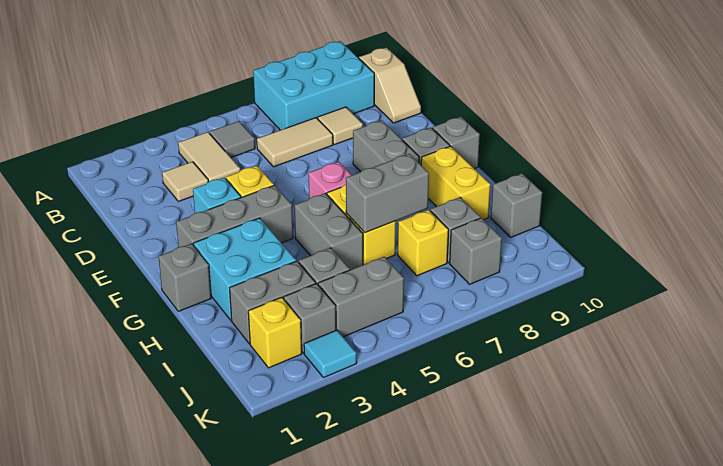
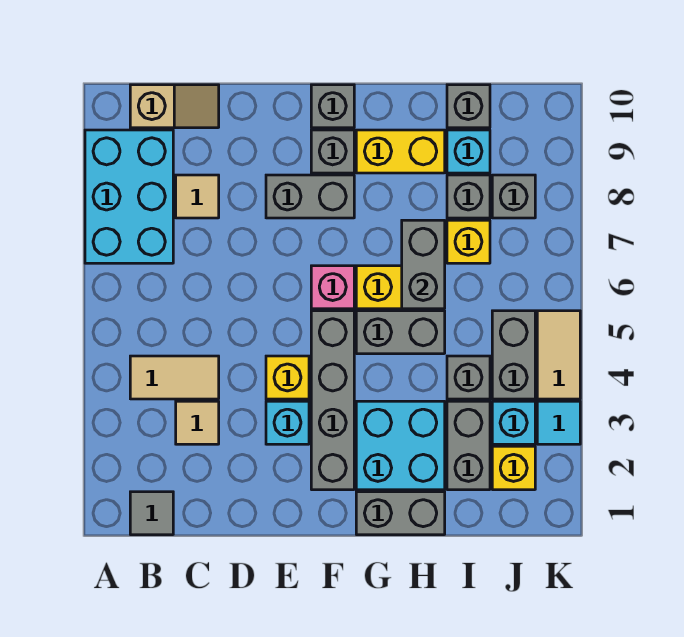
grey 1x1 tile [210,121,255,157] -> grey 1x1 tile moved to [130,492,173,535]
tan 1x2 tile [257,118,333,167] -> tan 1x2 tile moved to [537,311,580,399]
grey 1x3 brick [176,185,293,247] -> grey 1x4 brick [311,311,354,490]
grey 1x1 brick [159,244,211,311] -> grey 1x2 brick [356,492,445,535]
none -> cyan 1x1 brick [447,130,490,173]
grey 1x1 brick [284,284,336,353] -> cyan 1x1 brick [492,401,535,444]

